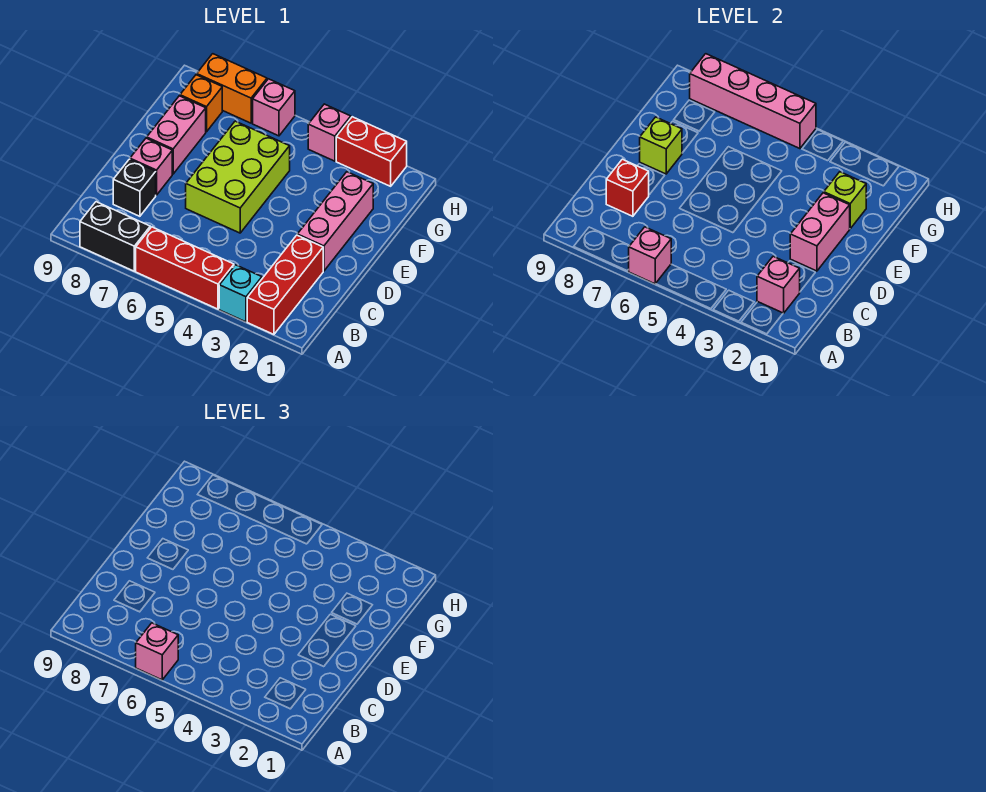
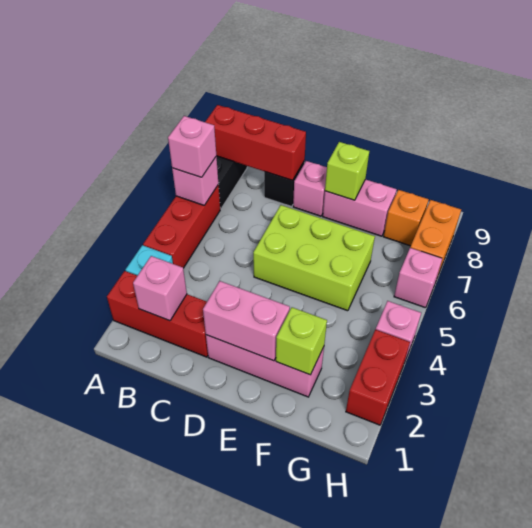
red 1x1 brick [606,159,649,216] -> red 1x3 brick [205,105,306,180]
pink 1x4 brick [690,54,816,149] -> none

